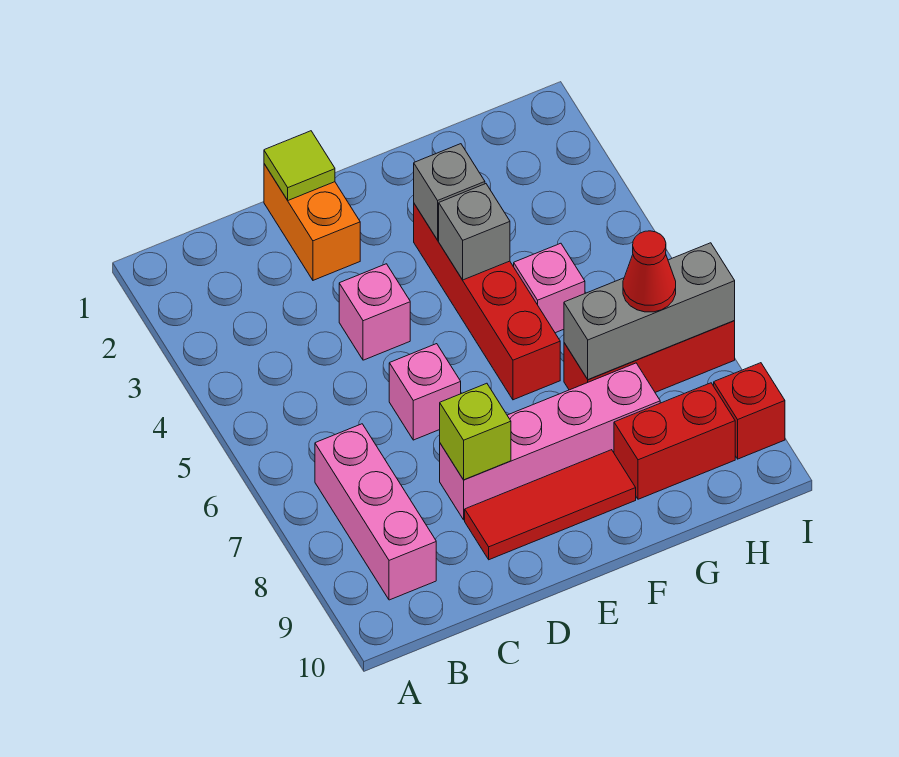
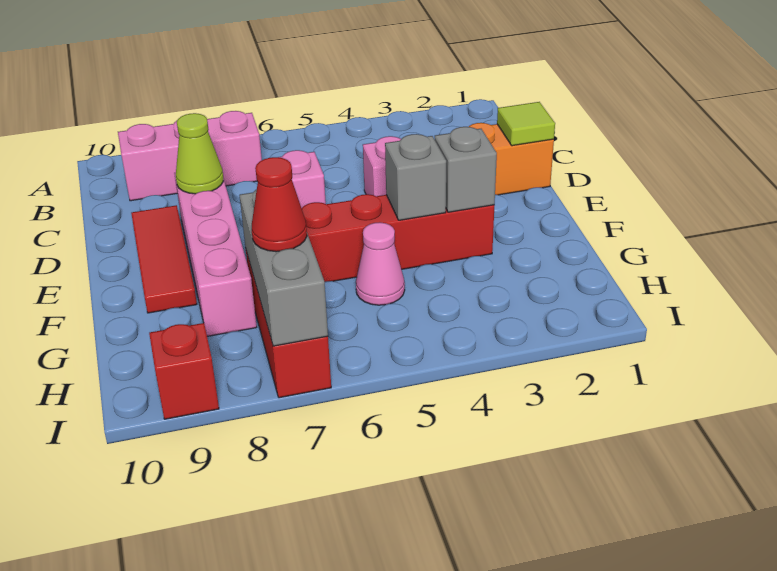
lime 1x1 brick [440,383,511,480] -> lime 1x1 cone [176,113,223,194]
pink 1x1 brick [514,243,585,333] -> pink 1x1 cone [356,222,405,305]
red 1x2 brick [614,383,735,499] -> none

